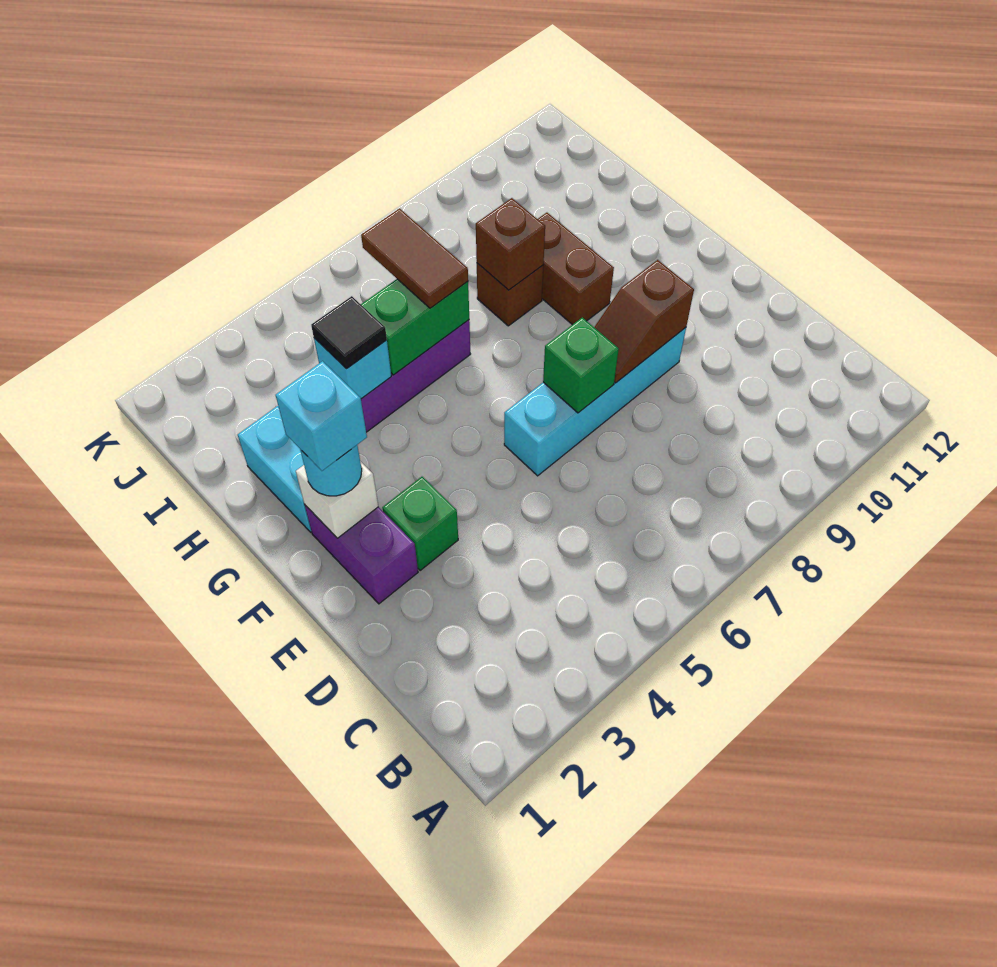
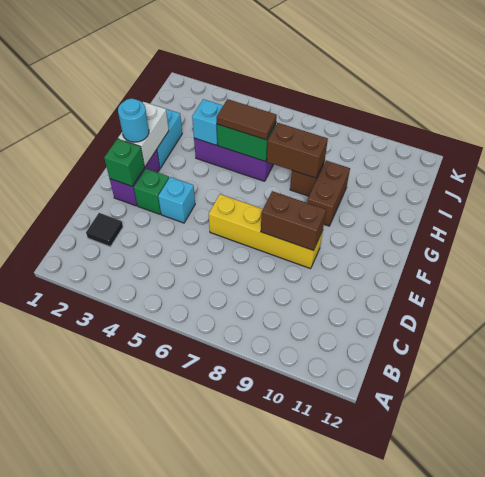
cyan 1x4 brick [504,328,686,476] -> yellow 1x4 brick [209,194,323,269]
green 1x1 brick [543,317,619,413] -> green 1x1 brick moved to [104,139,145,186]
brown 1x2 slope [594,260,694,383] -> brown 1x2 brick [261,191,326,250]
white 1x1 brick [296,461,378,538] -> white 1x2 brick [118,102,169,167]
cyan 1x1 brick [276,361,367,471] -> cyan 1x1 brick moved to [158,177,195,223]
black 1x1 tile [311,296,387,369] -> black 1x1 tile moved to [86,213,123,247]
brown 1x2 tile [361,209,468,308] -> brown 1x2 tile turned to [217,99,277,140]
brown 1x1 brick [476,198,545,290] -> brown 1x2 brick [267,123,328,178]

